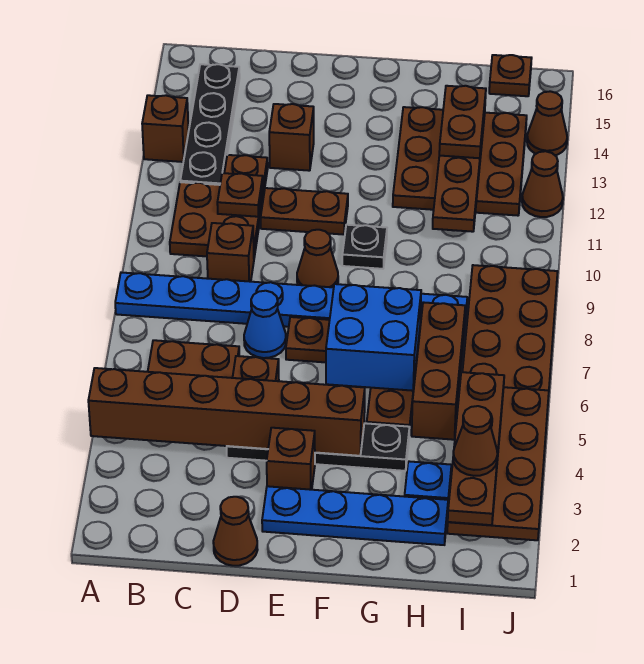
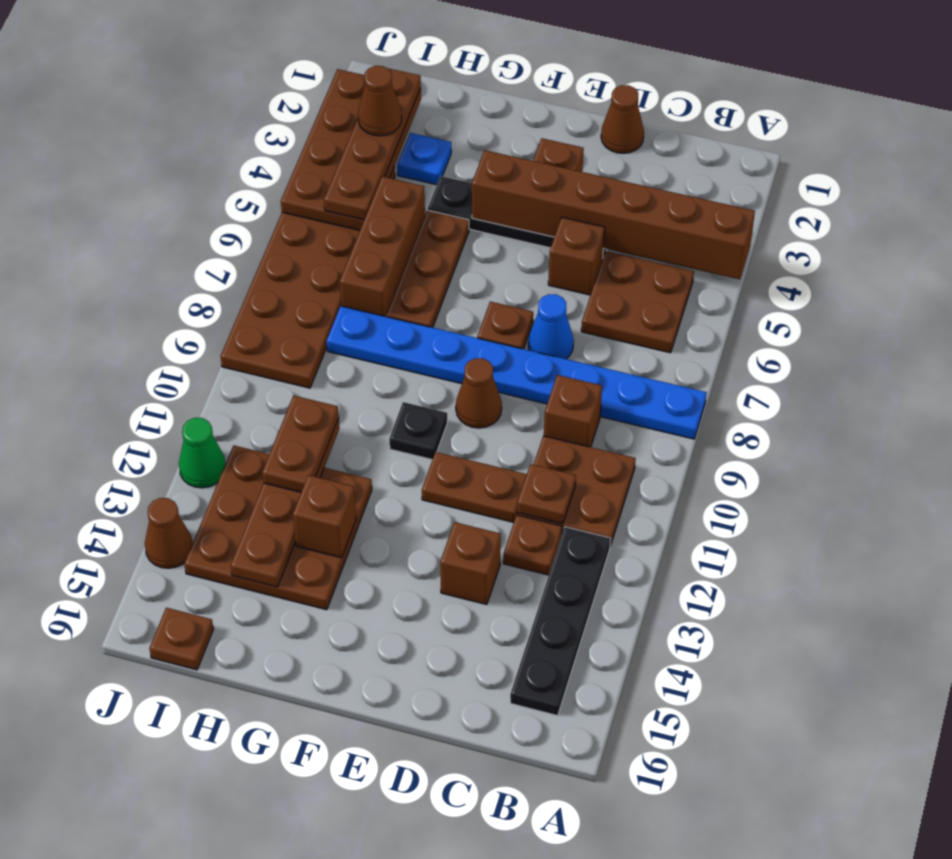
brown 1x1 brick [142,95,189,162] -> brown 1x1 brick moved to [293,475,356,558]
blue 1x4 plate [262,486,448,545] -> none
blue 2x2 brick [326,284,421,391] -> none
brown 1x2 plate [439,86,486,158] -> brown 1x2 plate moved to [262,396,339,492]
brown 1x1 cone [522,151,563,217] -> green 1x1 cone [179,418,226,488]

